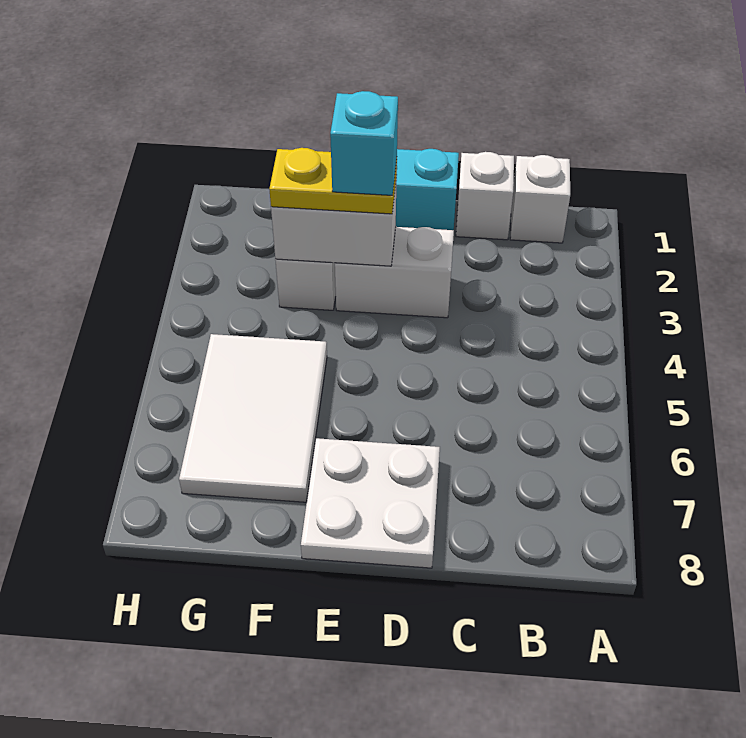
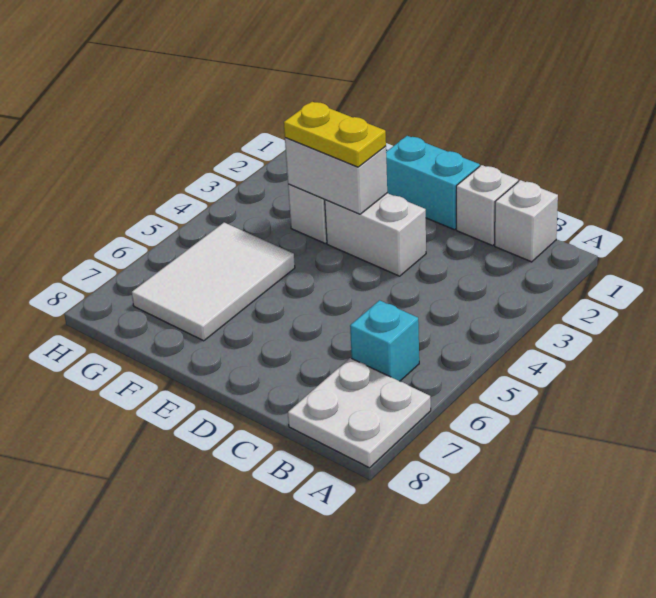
white 2x2 plate [301,438,440,568] -> white 2x2 plate moved to [288,358,431,468]
cyan 1x1 brick [330,91,398,195] -> cyan 1x1 brick moved to [350,300,419,381]

